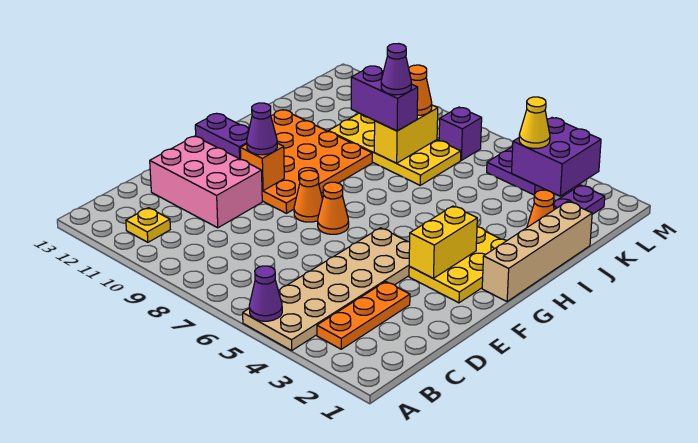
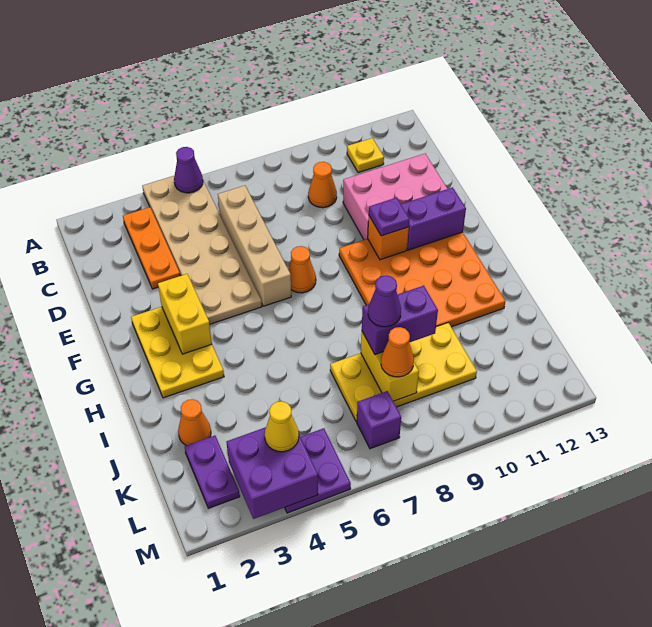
orange 1x1 cone [294,170,323,222] -> orange 1x1 cone moved to [308,162,337,208]
purple 1x1 cone [247,103,277,155] -> purple 1x1 plate [369,198,409,236]
tan 1x4 brick [482,201,592,301] -> tan 1x4 brick moved to [218,186,291,306]

